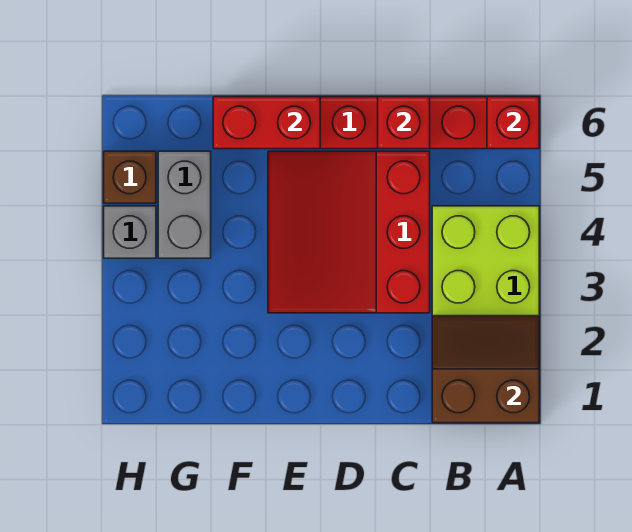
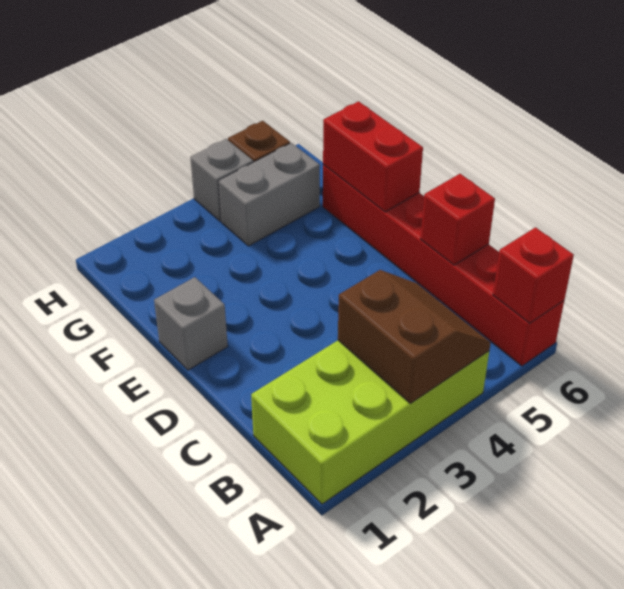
brown 2x2 slope [432,316,539,423] -> brown 2x2 slope moved to [338,270,491,404]
red 3x3 slope [268,151,430,313] -> none
none -> grey 1x1 brick [154,277,228,370]

